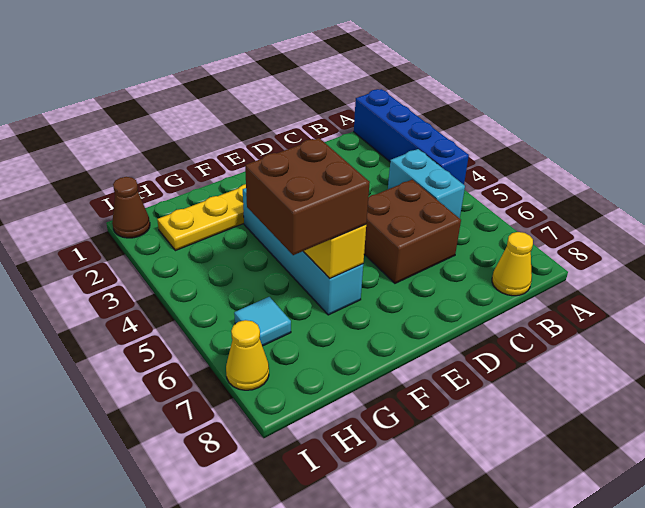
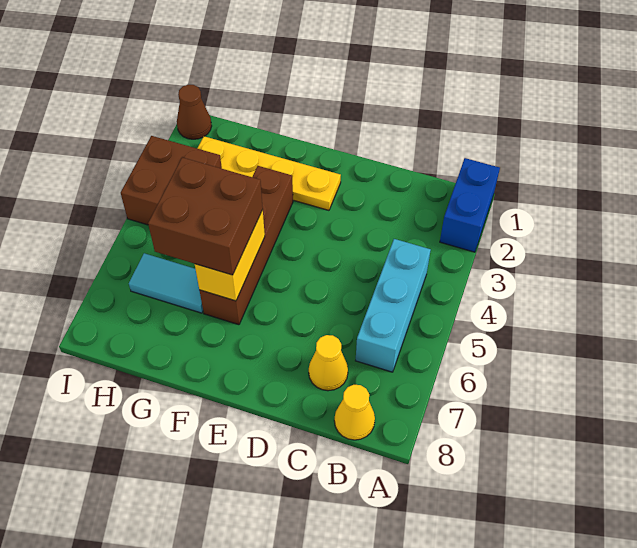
blue 1x4 brick [354,89,469,184] -> blue 1x2 brick [440,158,500,252]
cyan 1x2 brick [388,149,465,218] -> cyan 1x3 brick [356,239,431,372]
brown 2x2 brick [364,180,461,283] -> brown 2x2 brick moved to [121,136,222,225]
cyan 1x4 brick [243,188,363,315] -> brown 1x4 brick [199,166,293,325]
cyan 1x1 tile [234,297,291,346] -> cyan 1x2 tile [129,253,203,313]
yellow 1x1 cone [226,320,269,390] -> yellow 1x1 cone moved to [309,335,348,391]

